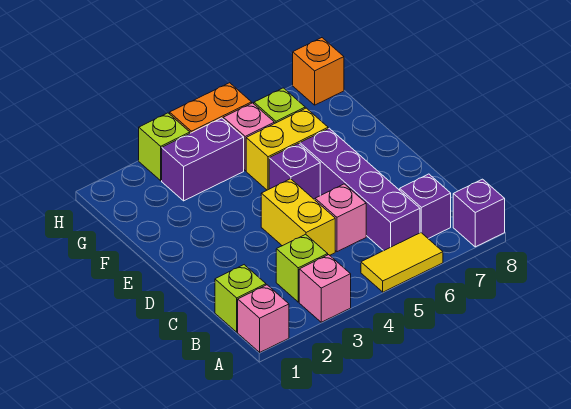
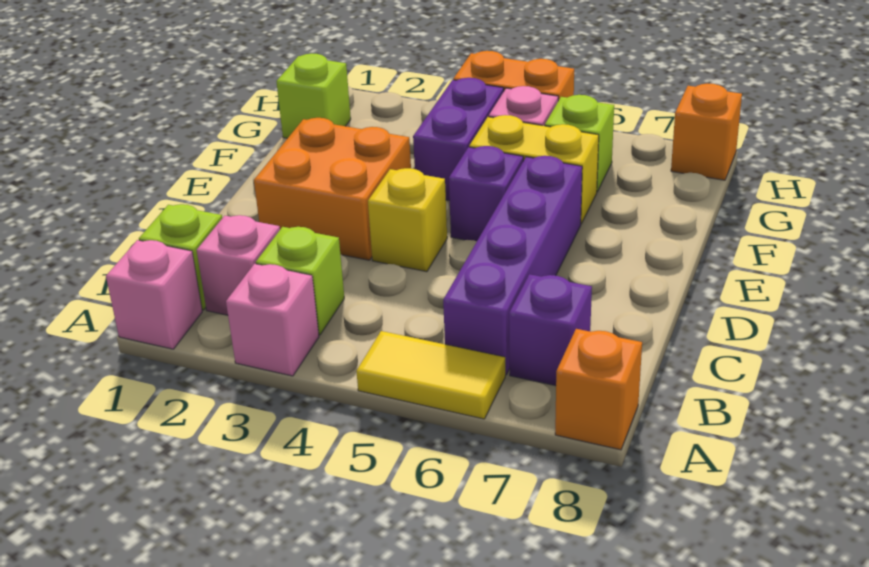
purple 1x1 brick [453,179,505,247] -> orange 1x1 brick [555,329,642,450]
yellow 1x2 brick [261,179,335,255] -> yellow 1x1 brick [368,168,447,272]
pink 1x1 brick [315,184,366,252] -> pink 1x1 brick moved to [197,215,280,315]
none -> orange 2x2 brick [254,118,411,260]
purple 1x2 brick [162,118,244,201] -> purple 1x2 brick turned to [413,78,504,201]
lime 1x1 brick [139,113,190,180] -> lime 1x1 brick moved to [276,53,351,138]

